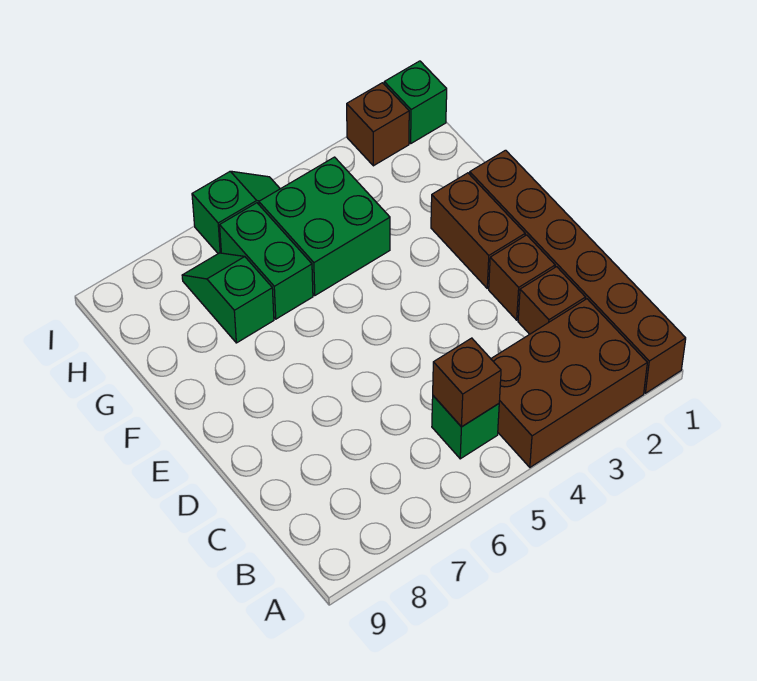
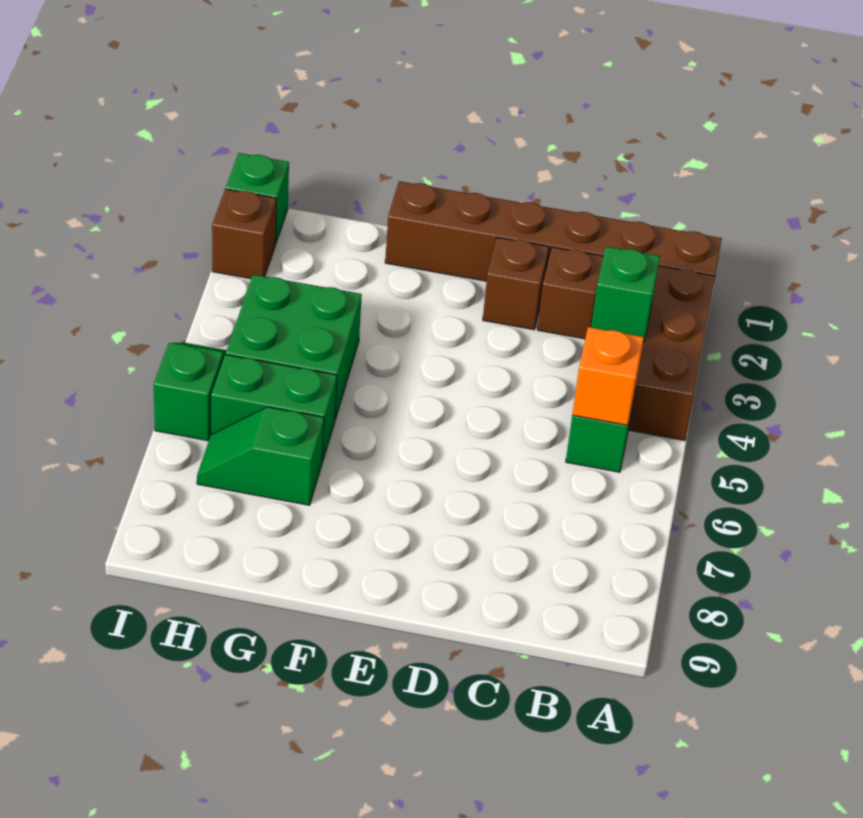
none -> green 1x1 brick [591,246,660,342]
brown 1x1 brick [433,338,501,427] -> orange 1x1 brick [572,327,644,426]
brown 1x2 brick [431,173,525,288] -> none

